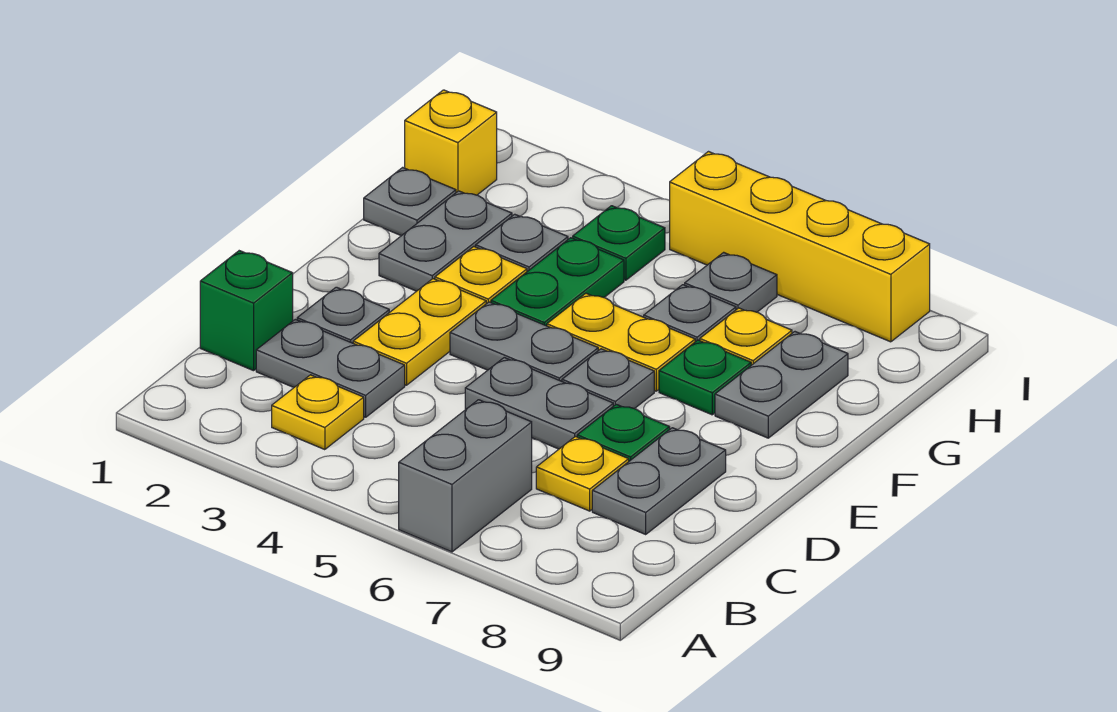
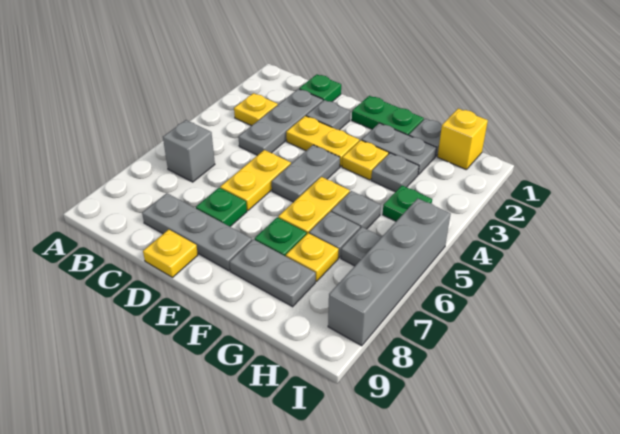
grey 1x2 brick [399,400,532,552] -> grey 1x1 brick [163,120,215,182]
green 1x1 brick [200,251,293,371] -> green 1x1 plate [299,74,341,102]
grey 1x2 plate [256,319,405,417] -> grey 1x3 plate [238,89,323,155]
yellow 1x1 plate [536,436,629,511] -> yellow 1x1 plate moved to [143,230,198,277]
grey 1x2 plate [592,428,726,534] -> grey 1x3 plate [142,193,252,271]
grey 1x2 plate [465,358,613,449] -> yellow 1x2 plate [220,150,291,211]
grey 1x1 plate [562,349,654,409] -> grey 1x1 plate moved to [331,191,381,229]
green 1x2 plate [491,238,624,326] -> green 1x2 plate moved to [352,96,424,135]
yellow 1x4 brick [670,152,930,342] -> grey 1x4 brick [328,198,451,346]

